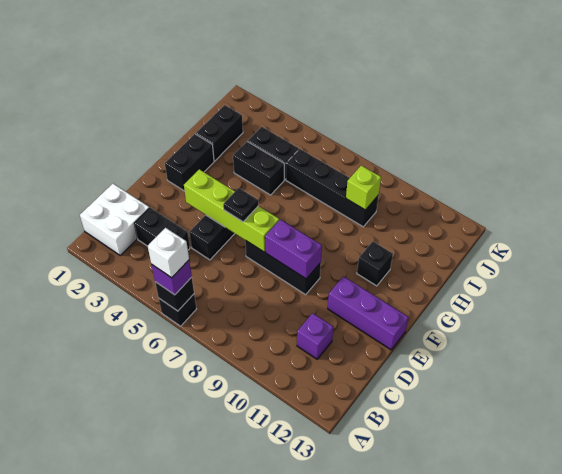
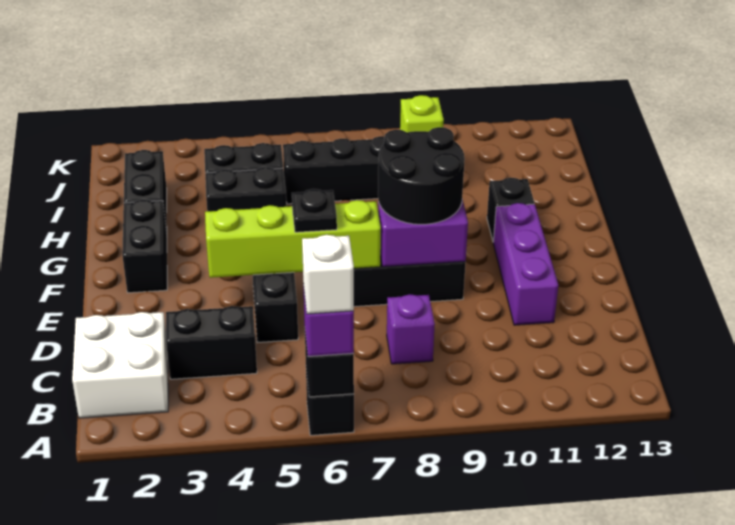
purple 1x1 brick [297,313,333,359] -> purple 1x1 brick moved to [387,294,435,364]
none -> black 2x2 round brick [378,127,465,224]
purple 1x3 brick [328,276,408,350] -> purple 1x3 brick turned to [493,203,558,325]

